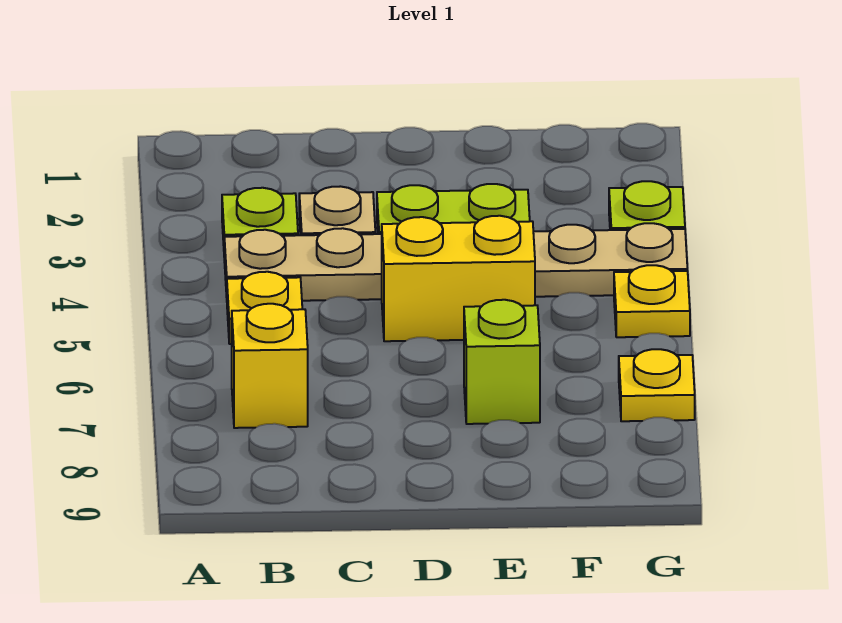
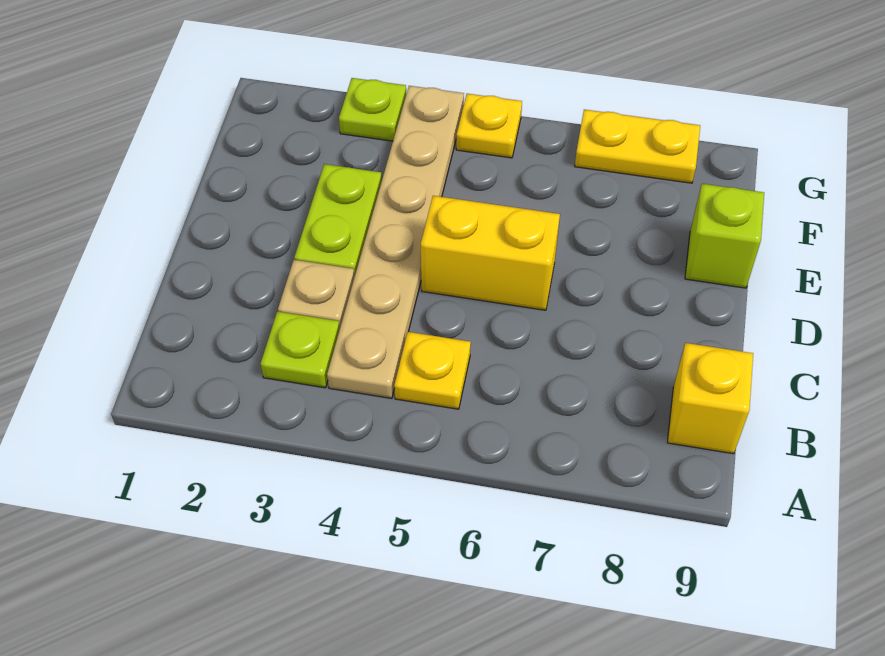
yellow 1x1 brick [232,304,308,428] -> yellow 1x1 brick moved to [667,343,753,454]
yellow 1x2 brick [382,216,535,341] -> yellow 1x2 brick turned to [421,196,560,310]
lime 1x1 brick [464,300,540,424] -> lime 1x1 brick moved to [685,184,764,288]
yellow 1x1 plate [619,349,695,421] -> yellow 1x2 plate [575,109,700,183]

